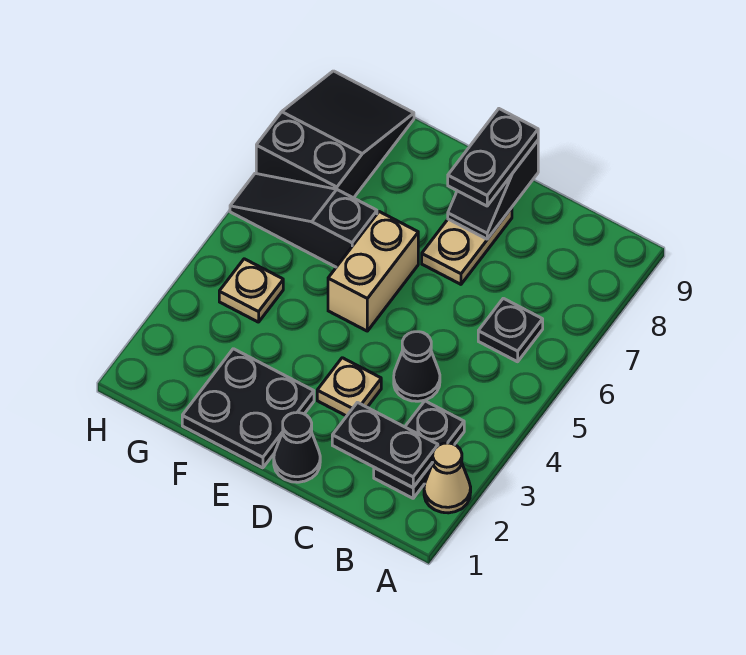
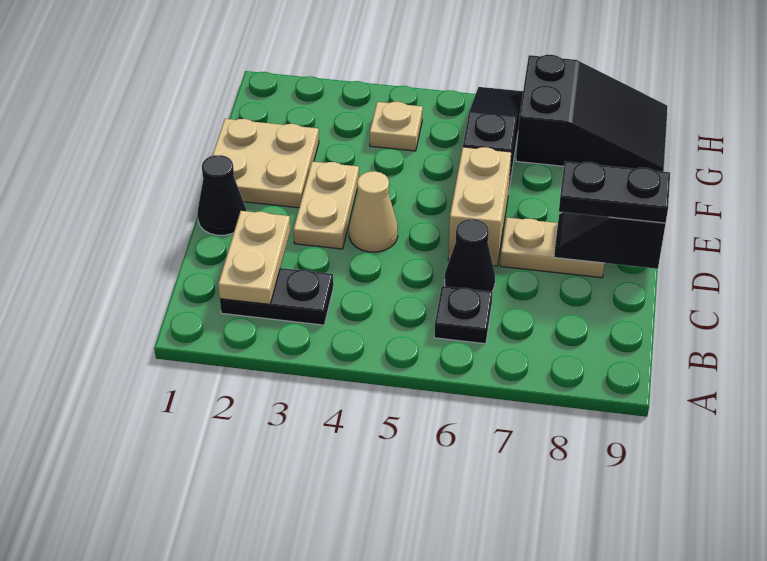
tan 1x1 cone [424,443,471,513] -> tan 1x1 cone moved to [349,171,398,252]
black 1x2 plate [332,402,438,487] -> tan 1x2 plate [218,211,290,304]
black 1x1 cone [394,332,440,401] -> black 1x1 cone moved to [445,219,495,292]
tan 1x1 plate [317,358,381,416] -> tan 1x2 plate [294,162,359,249]
black 2x2 plate [182,349,314,468] -> tan 2x2 plate [212,119,319,208]
tan 1x2 brick [328,212,418,331] -> tan 1x2 brick turned to [448,147,511,266]

